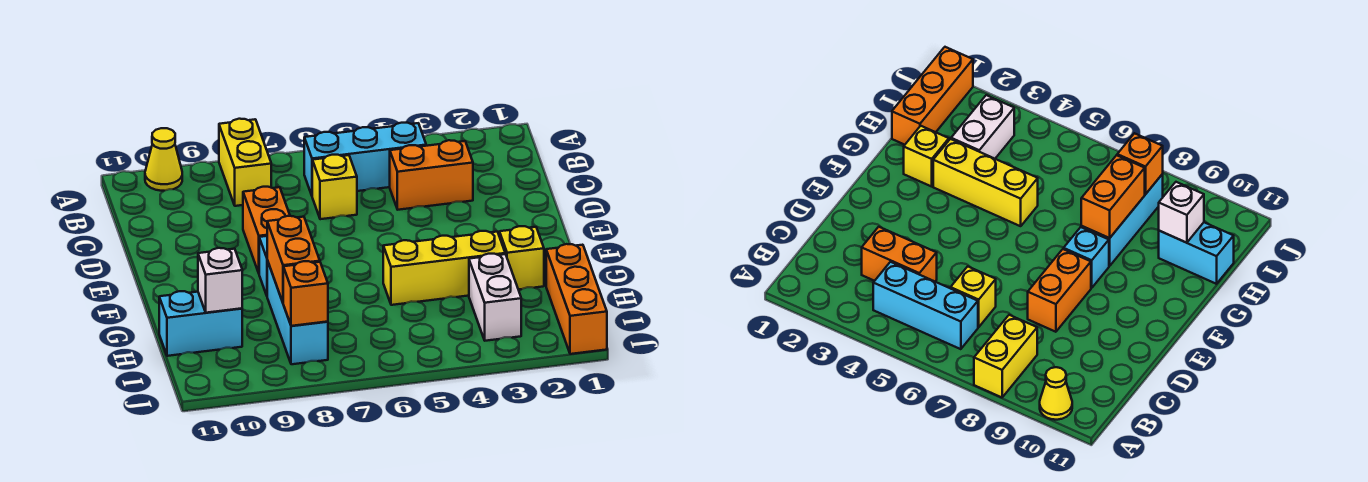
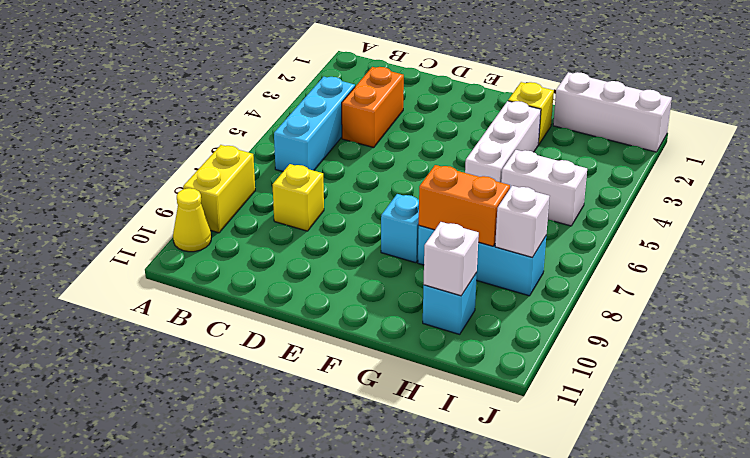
yellow 1x2 brick [219,119,271,206] -> yellow 1x2 brick turned to [183,145,255,233]
yellow 1x1 brick [312,155,357,219] -> yellow 1x1 brick moved to [272,164,324,231]
orange 1x2 brick [243,187,290,273] -> none
yellow 1x3 brick [383,231,505,305] -> white 1x3 brick [465,101,541,182]
orange 1x3 brick [546,244,607,354] -> white 1x3 brick [553,72,672,152]
white 1x2 brick [469,254,521,341] -> white 1x2 brick moved to [501,150,587,226]
cyan 1x2 brick [159,291,242,356] -> cyan 1x1 brick [423,273,477,334]
orange 1x1 brick [283,261,328,326] -> white 1x1 brick [495,186,550,257]

